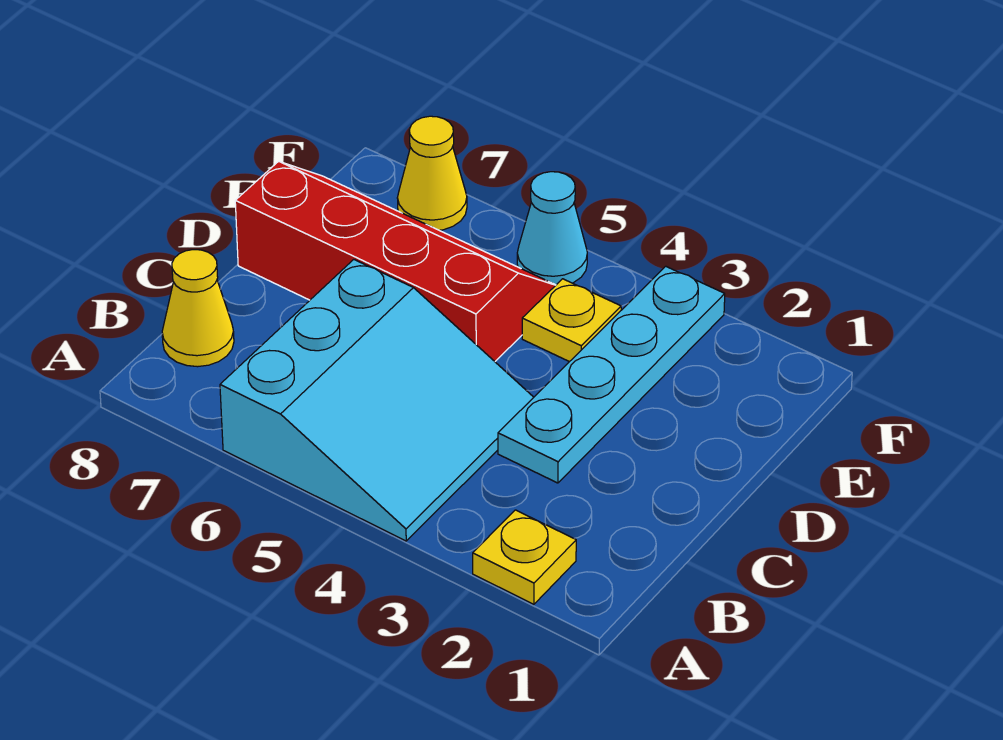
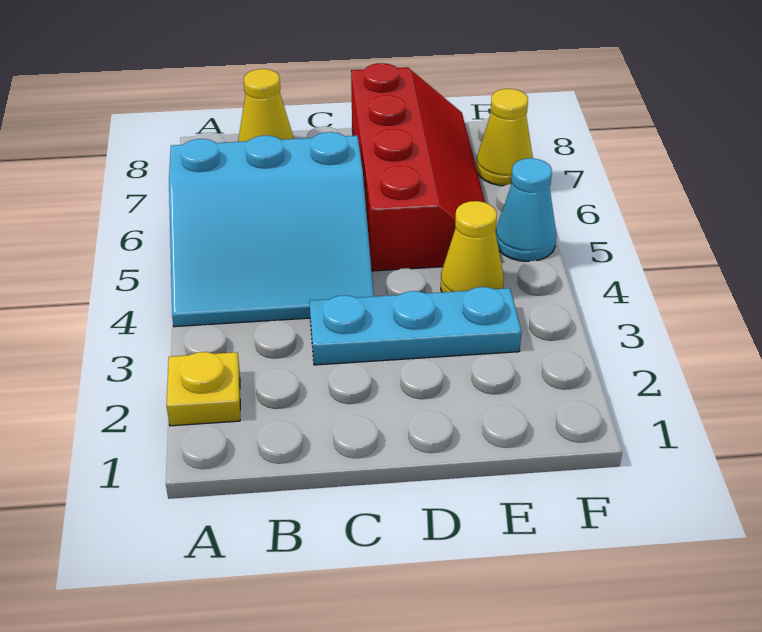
cyan 1x4 plate [498,266,725,483] -> cyan 1x3 plate [309,287,522,365]
yellow 1x1 plate [522,279,621,362] -> yellow 1x1 cone [441,201,504,292]

